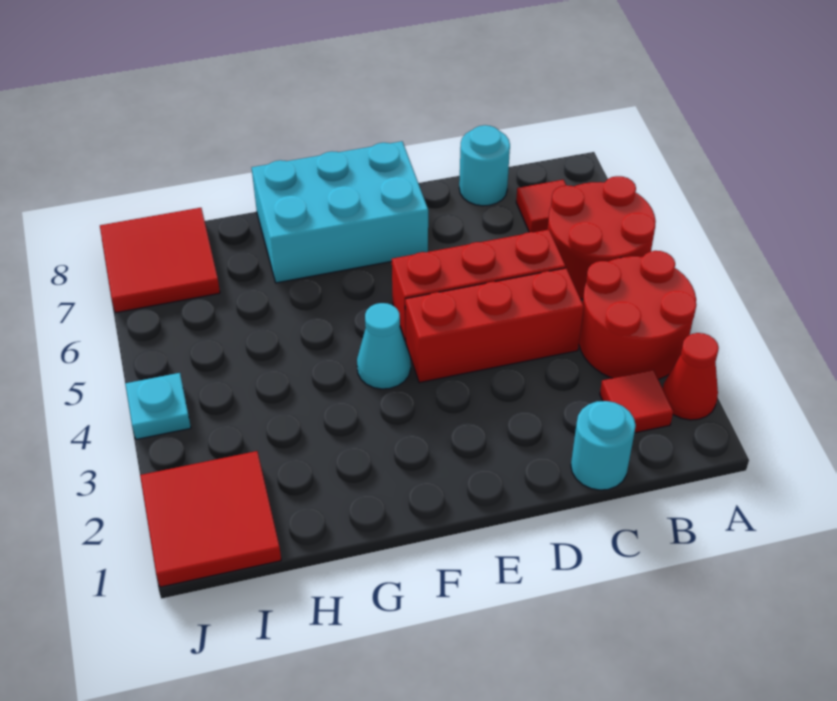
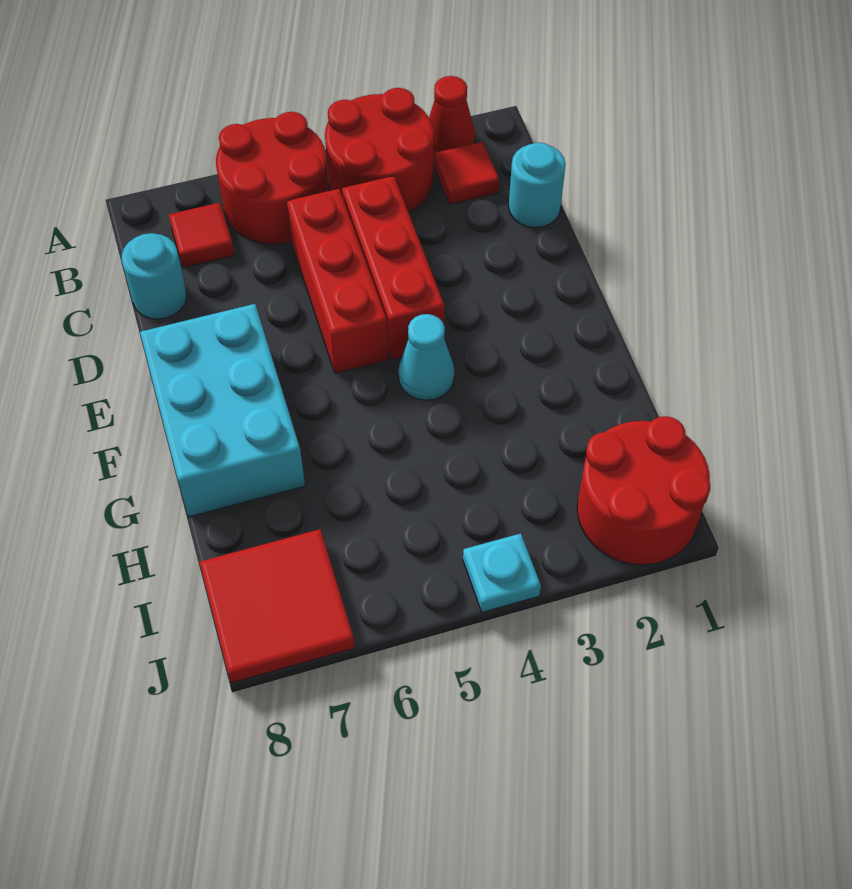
red 2x2 tile [140,451,281,587] -> red 2x2 round brick [577,416,710,565]

